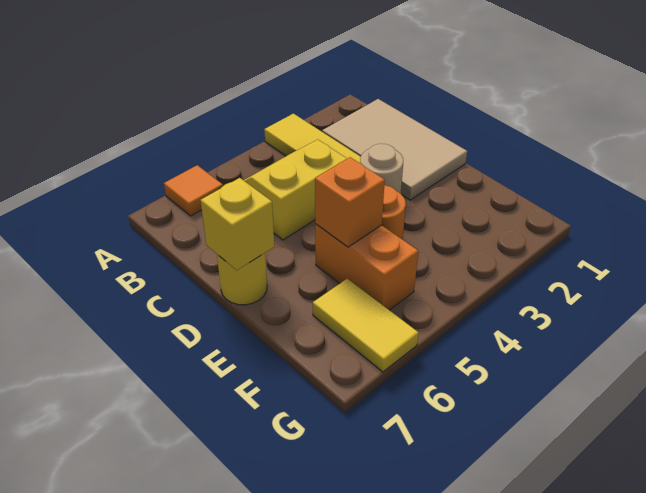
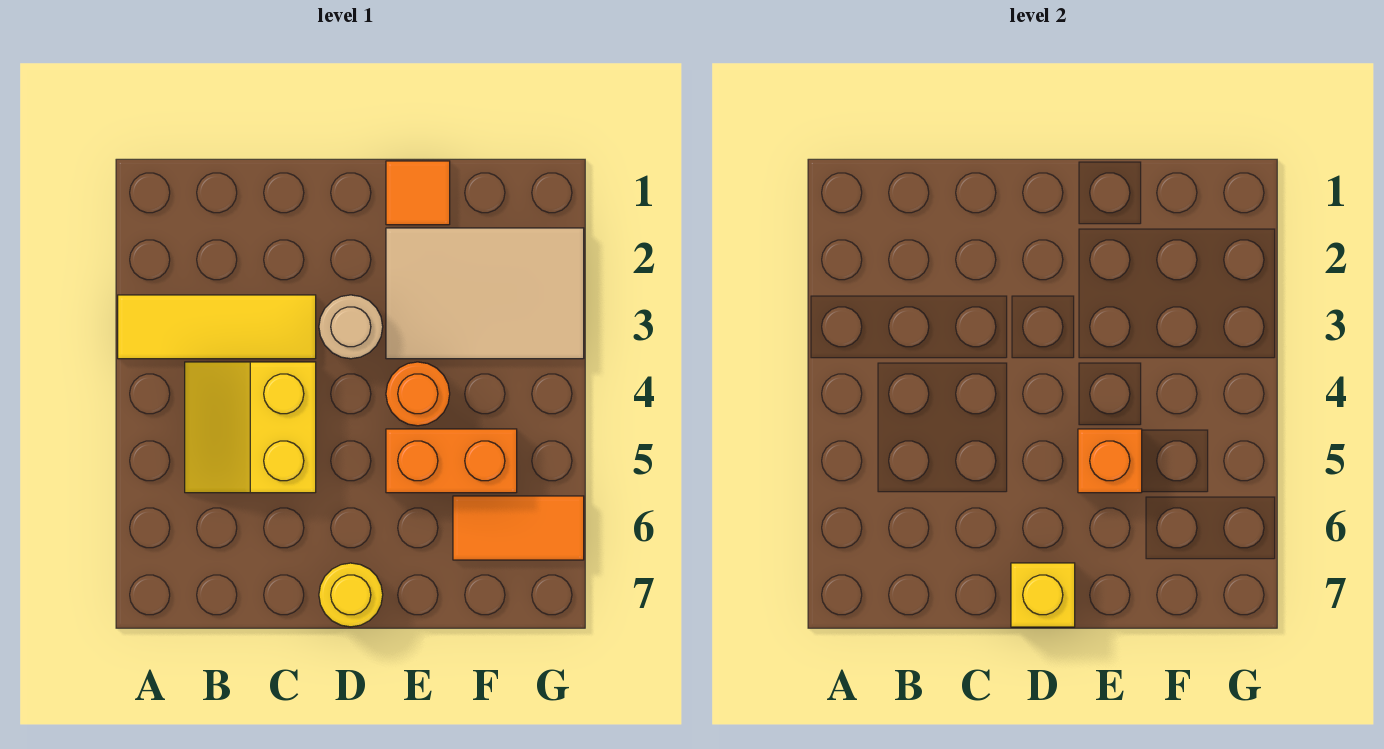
orange 1x1 tile [164,165,223,216] -> orange 1x1 tile moved to [386,161,450,225]
tan 2x3 tile [322,99,467,200] -> tan 2x3 tile moved to [386,228,584,359]
yellow 1x2 tile [313,279,419,372] -> orange 1x2 tile [453,496,584,560]

